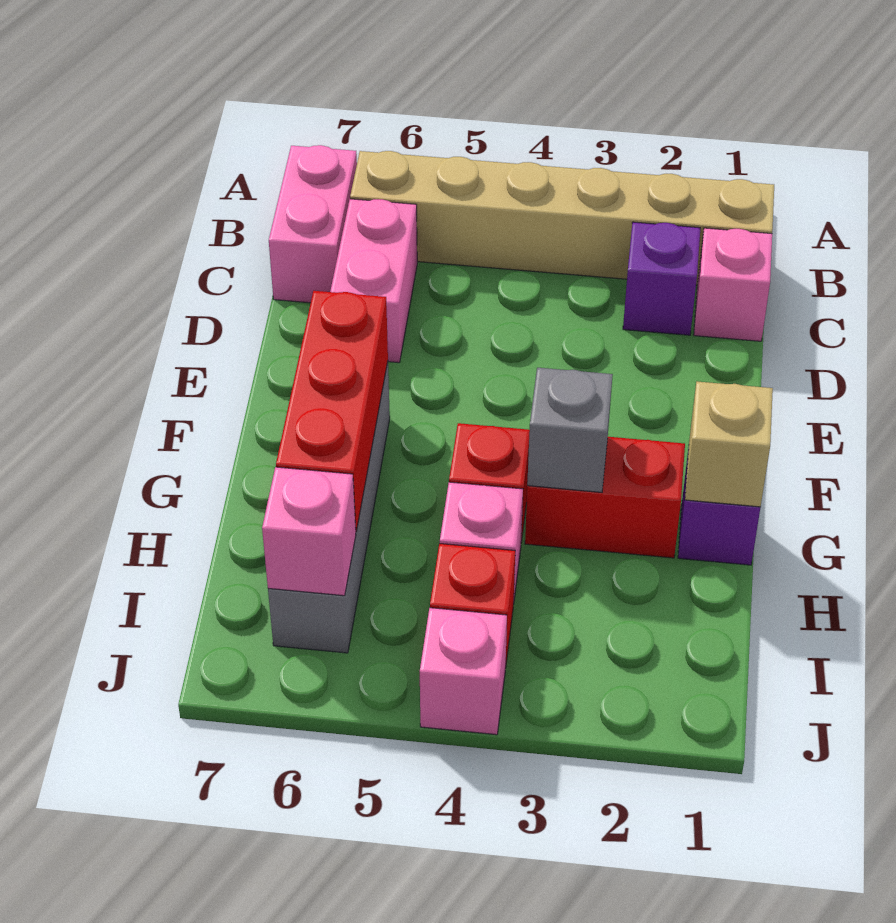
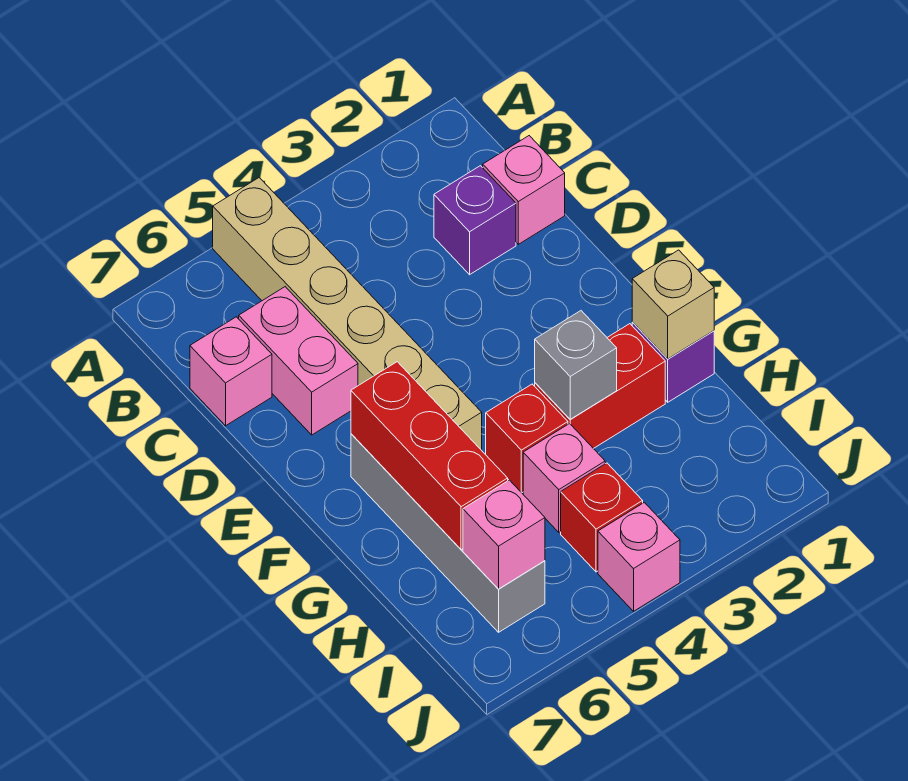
tan 1x6 brick [350,151,774,285] -> tan 1x6 brick turned to [213,178,482,450]
pink 1x2 brick [269,145,357,303] -> pink 1x1 brick [190,317,272,426]

